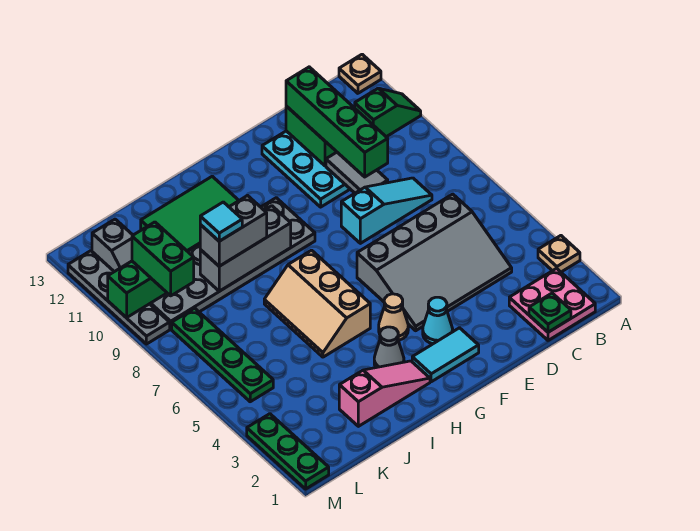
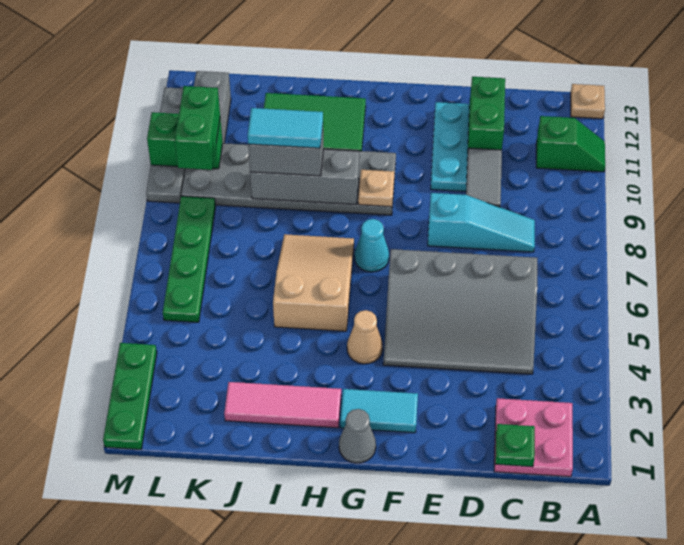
tan 1x1 plate [538,236,580,272] -> tan 1x1 plate moved to [358,170,395,207]
green 1x4 brick [286,67,388,177] -> none
cyan 1x1 cone [423,297,453,344] -> cyan 1x1 cone moved to [355,219,389,272]
pink 1x3 slope [339,361,430,426] -> pink 1x3 tile [224,382,341,428]
grey 1x1 cone [374,327,404,368] -> grey 1x1 cone moved to [339,409,376,463]
tan 2x3 slope [264,250,370,357] -> tan 2x3 slope turned to [273,234,354,331]
cyan 1x1 tile [200,202,242,241] -> cyan 1x2 tile [248,108,323,148]

